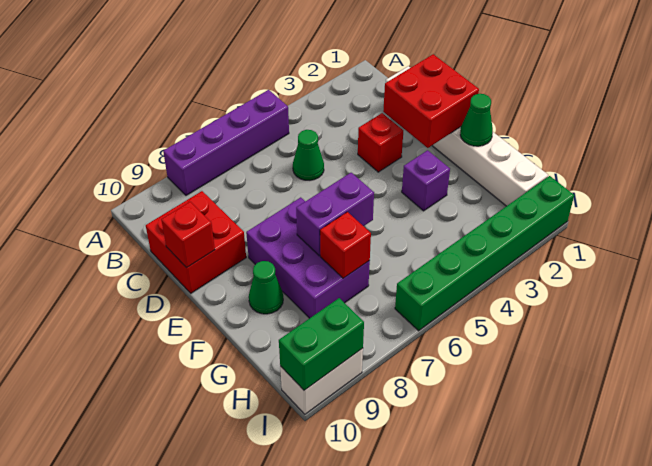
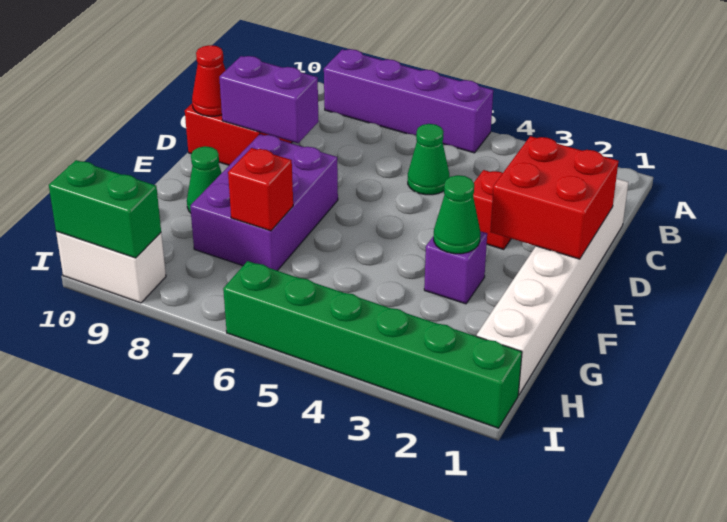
red 1x1 brick [161,202,215,268] -> red 1x1 cone [192,45,226,116]
green 1x1 cone [460,94,493,146] -> green 1x1 cone moved to [434,175,480,254]
purple 1x2 brick [296,173,374,256] -> purple 1x2 brick moved to [219,56,319,143]

